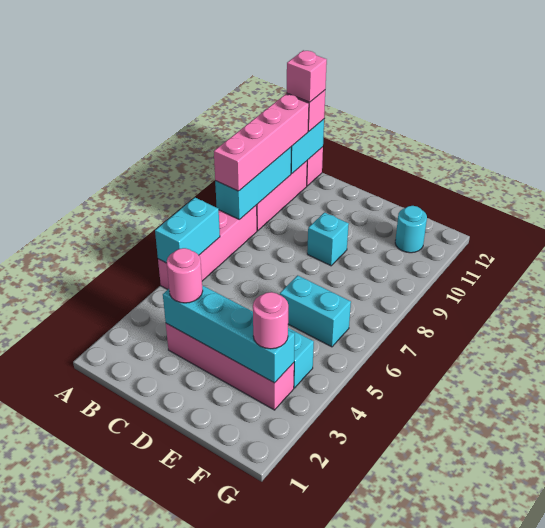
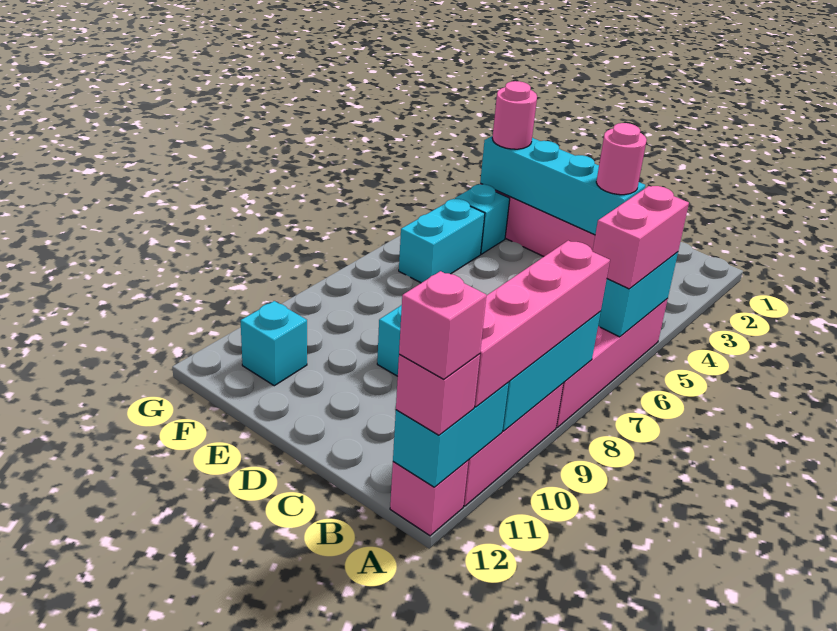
none -> pink 1x2 brick [593,186,689,289]
cyan 1x2 brick [280,275,351,347] -> cyan 1x2 brick turned to [399,199,485,283]
cyan 1x1 round brick [395,206,427,253] -> cyan 1x1 brick [241,301,307,386]

